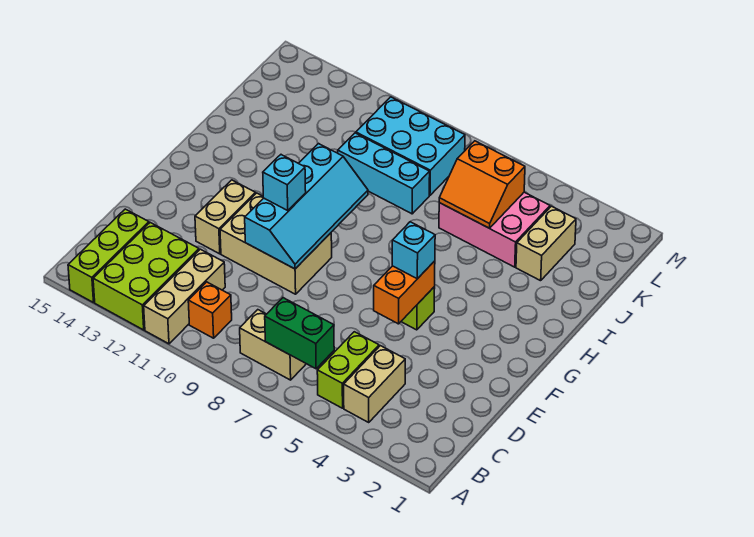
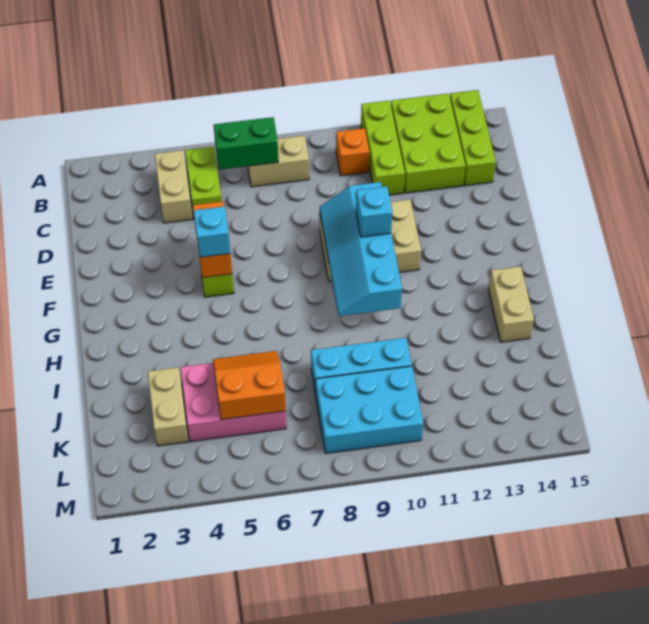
tan 1x3 brick [144,249,225,344] -> lime 1x3 brick [361,101,405,195]
tan 1x2 brick [195,180,255,254] -> tan 1x2 brick moved to [488,266,534,342]

